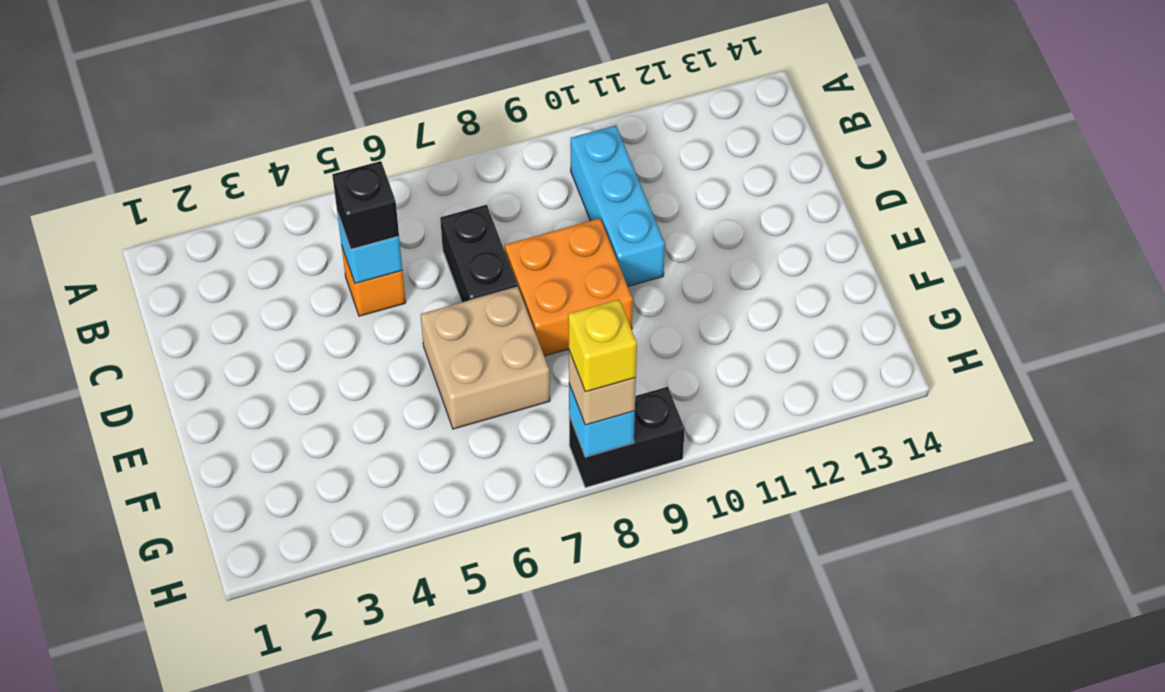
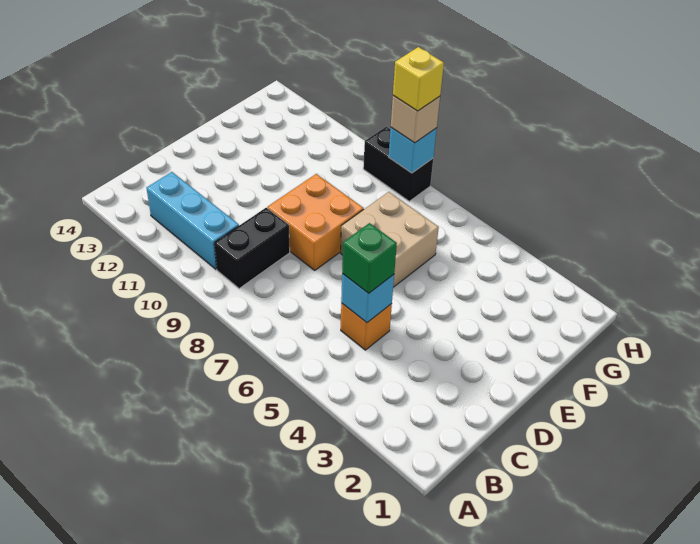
cyan 1x3 brick [571,125,665,286] -> cyan 1x3 brick turned to [147,172,239,269]
black 1x1 brick [332,161,399,249] -> green 1x1 brick [342,223,397,293]
black 1x2 brick [440,205,517,302] -> black 1x2 brick moved to [214,208,290,289]

